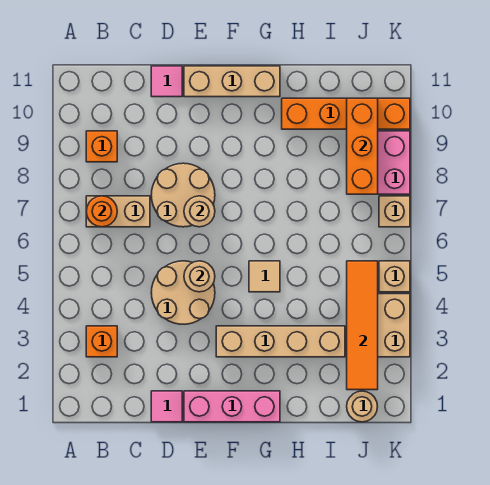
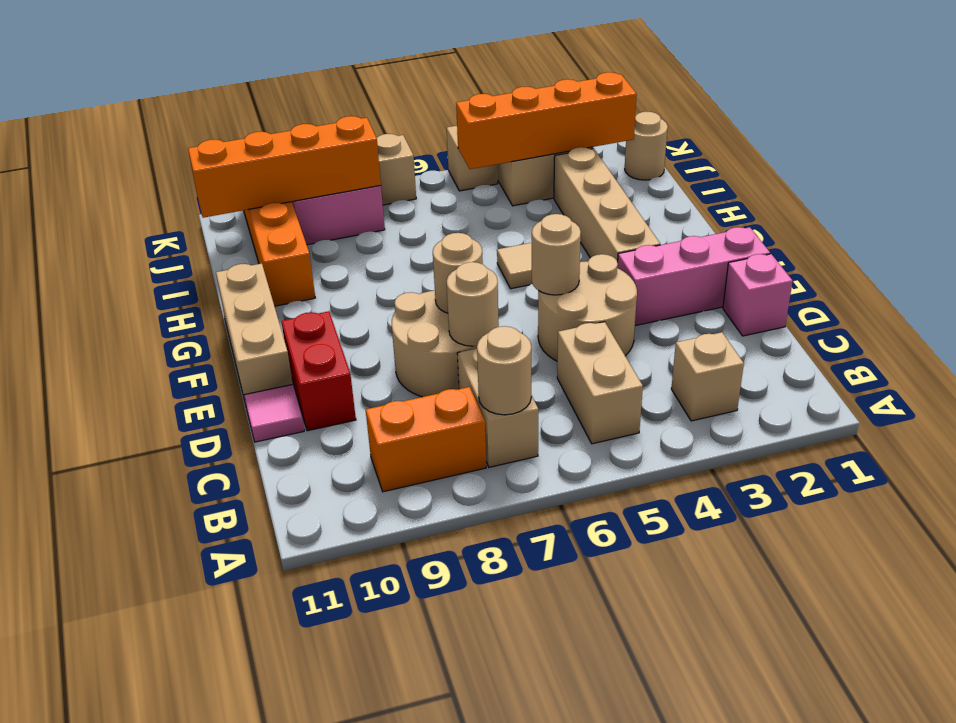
orange 1x1 brick [86,326,117,357] -> tan 1x1 brick [671,332,744,421]
none -> tan 1x2 brick [557,322,643,444]
orange 1x1 round brick [86,196,117,227] -> tan 1x1 round brick [477,326,531,415]
orange 1x1 brick [86,131,117,162] -> orange 1x2 brick [366,387,486,492]
pink 1x1 tile [151,391,182,422] -> pink 1x1 brick [723,254,793,336]
none -> tan 1x1 round brick [447,262,499,346]
none -> red 1x2 brick [281,311,356,431]
pink 1x3 brick [184,391,280,422] -> pink 1x3 brick turned to [617,227,770,326]
orange 1x4 tile [347,261,378,390] -> orange 1x4 brick [456,72,637,169]
orange 1x3 brick [347,98,378,194] -> orange 1x4 brick [188,116,381,218]

